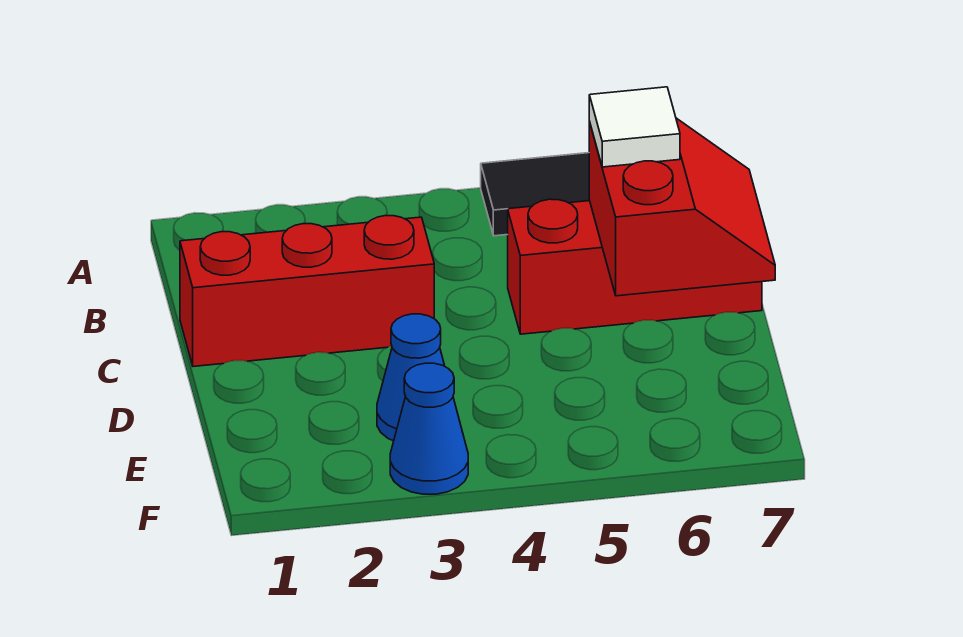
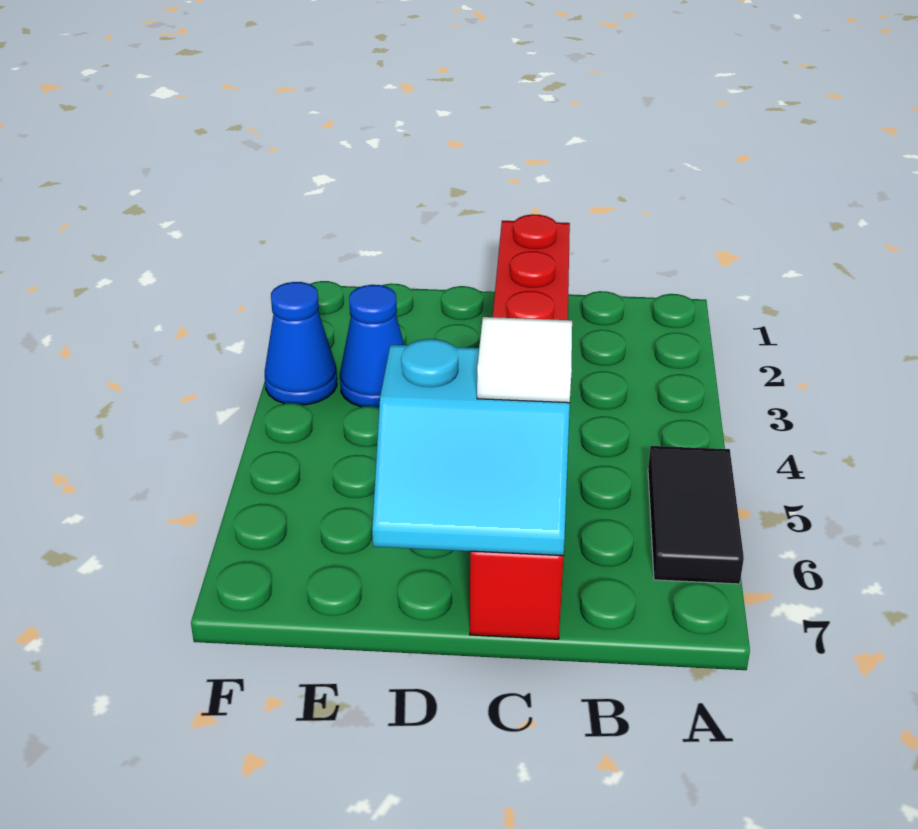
red 2x2 slope [589,118,775,296] -> cyan 2x2 slope [372,339,570,556]

